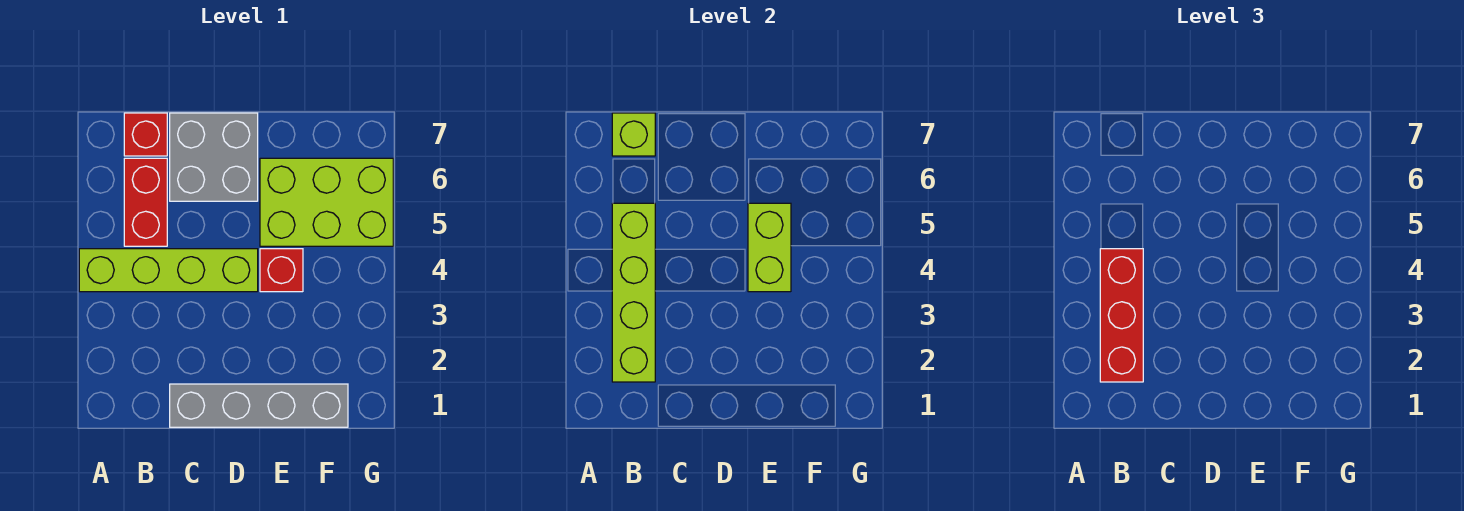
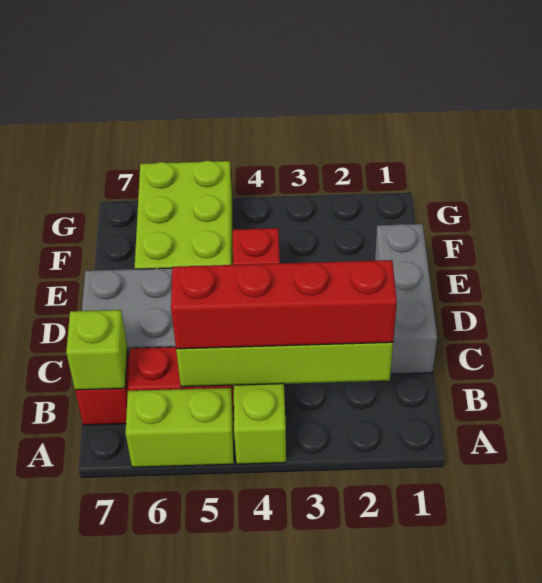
red 1x3 brick [1100,249,1143,382] -> red 1x4 brick [171,260,397,349]
grey 1x4 brick [170,384,348,427] -> grey 1x3 brick [375,224,437,374]
lime 1x2 brick [748,203,791,292] -> lime 1x2 brick moved to [126,388,234,467]

